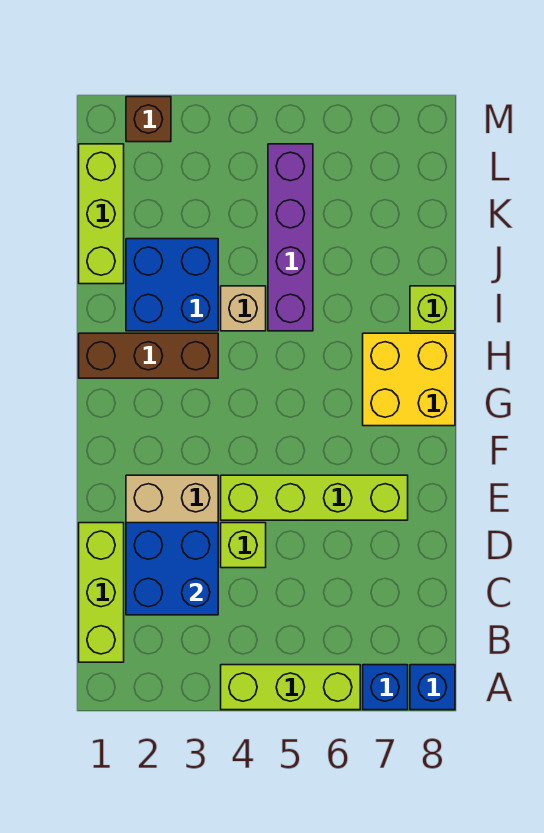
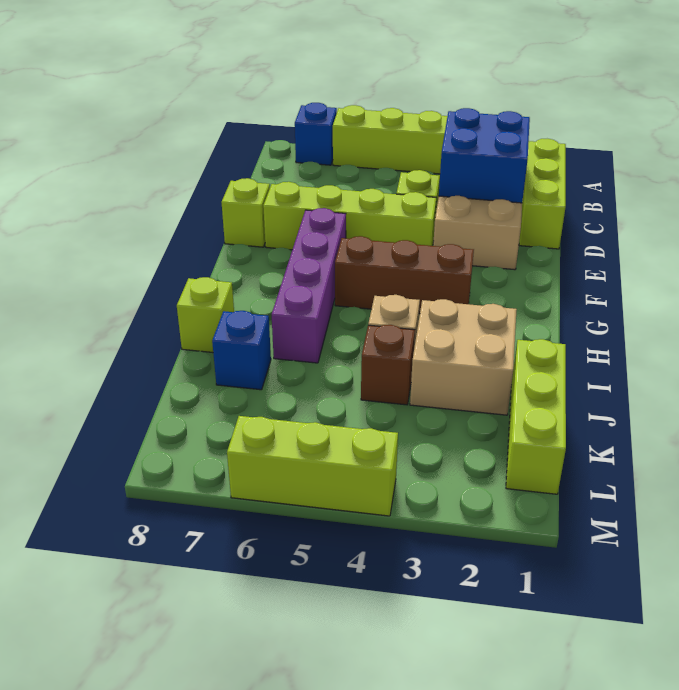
blue 1x1 brick [410,665,455,710] -> blue 1x1 brick moved to [212,311,271,390]
none -> lime 1x1 brick [221,178,270,247]
yellow 2x2 brick [363,333,455,426] -> none
brown 1x3 brick [79,333,218,378] -> brown 1x3 brick moved to [335,236,474,314]
blue 2x2 brick [126,239,218,331] -> tan 2x2 brick [410,299,517,415]
purple 1x4 brick [268,144,313,331] -> purple 1x4 brick moved to [272,208,346,363]
brown 1x1 brick [126,97,171,142] -> brown 1x1 brick moved to [361,325,415,405]
none -> lime 1x3 brick [227,416,398,516]

